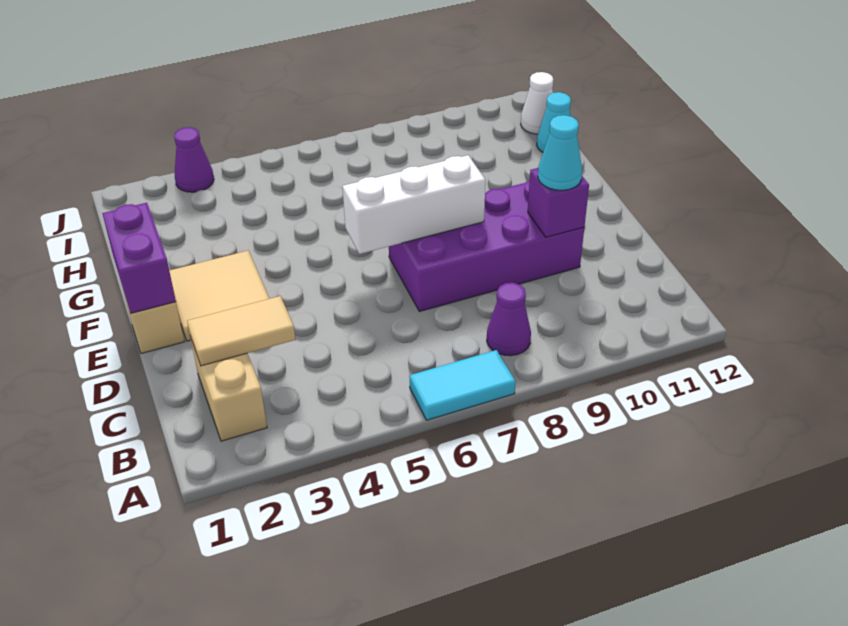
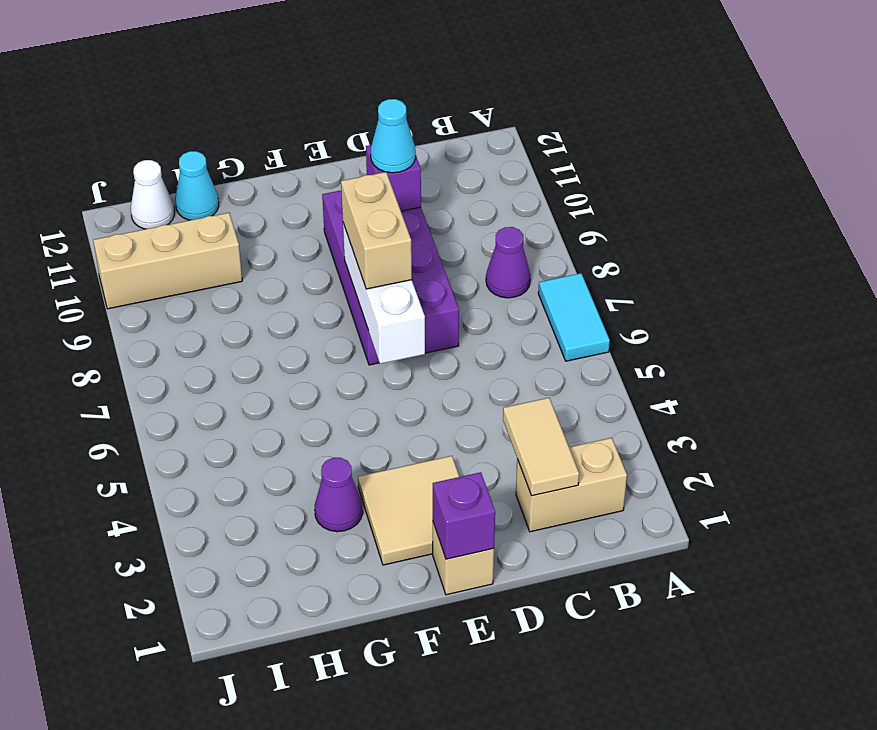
purple 1x2 brick [102,203,176,313] -> purple 1x1 brick [433,472,495,559]
none -> tan 1x2 brick [341,172,412,289]
none -> tan 1x3 brick [93,213,242,309]
purple 1x1 cone [174,127,214,192] -> purple 1x1 cone moved to [315,458,363,532]

